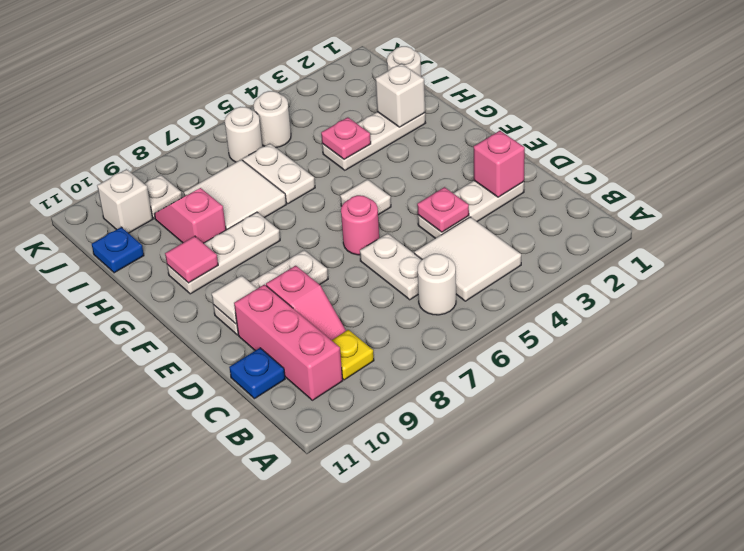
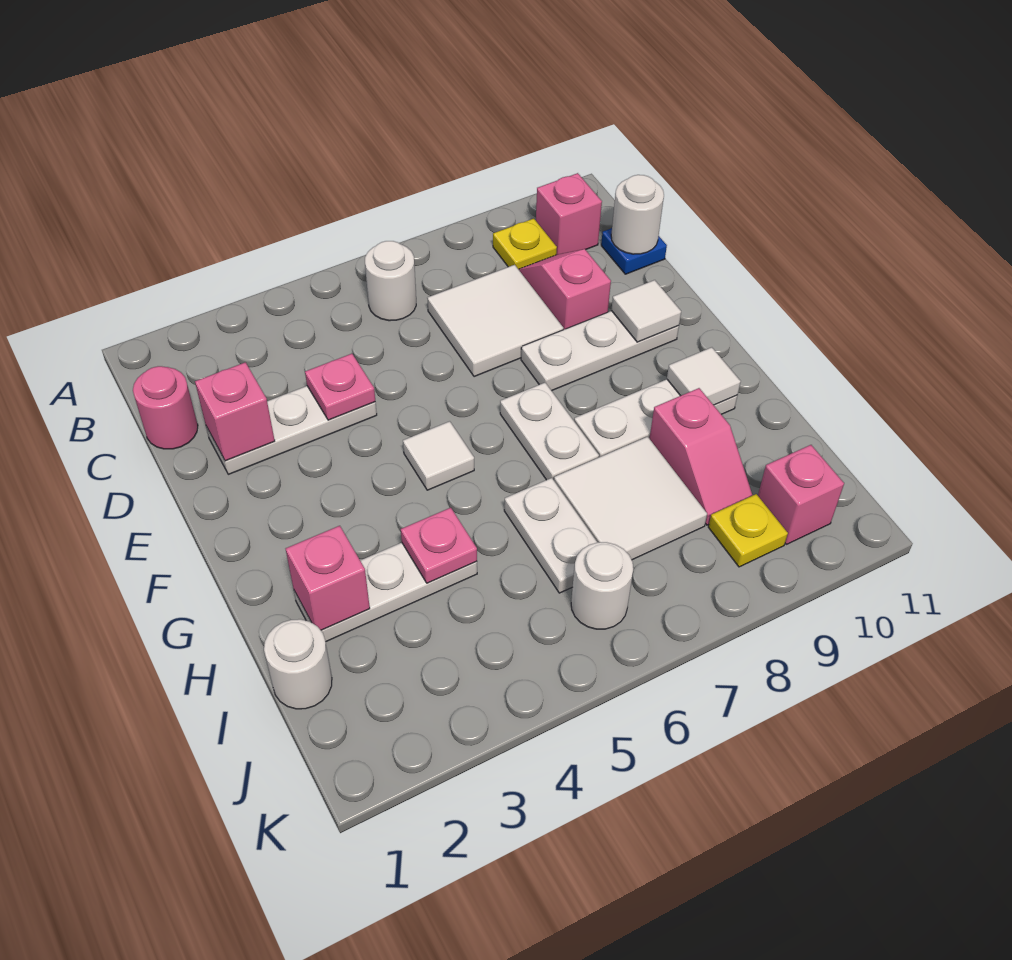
white 2x2 tile [414,217,521,301] -> white 2x2 tile moved to [427,265,563,377]
pink 1x3 brick [234,285,343,400] -> pink 1x1 brick [536,173,602,255]
white 1x2 plate [360,233,422,300] -> white 1x2 plate moved to [500,383,599,480]
pink 1x1 round brick [341,195,379,255] -> pink 1x1 round brick moved to [133,366,198,449]
pink 1x1 tile [165,236,218,283] -> white 1x1 tile [667,347,741,405]
white 1x1 brick [375,64,425,127] -> pink 1x1 brick [286,526,370,630]
blue 1x1 plate [92,227,144,273] -> none
white 1x1 round brick [254,91,291,148] -> white 1x1 round brick moved to [611,175,664,254]
white 1x1 plate [145,175,182,218] -> yellow 1x1 plate [708,494,788,567]
white 1x1 brick [97,169,153,233] -> pink 1x1 brick [758,445,844,544]

